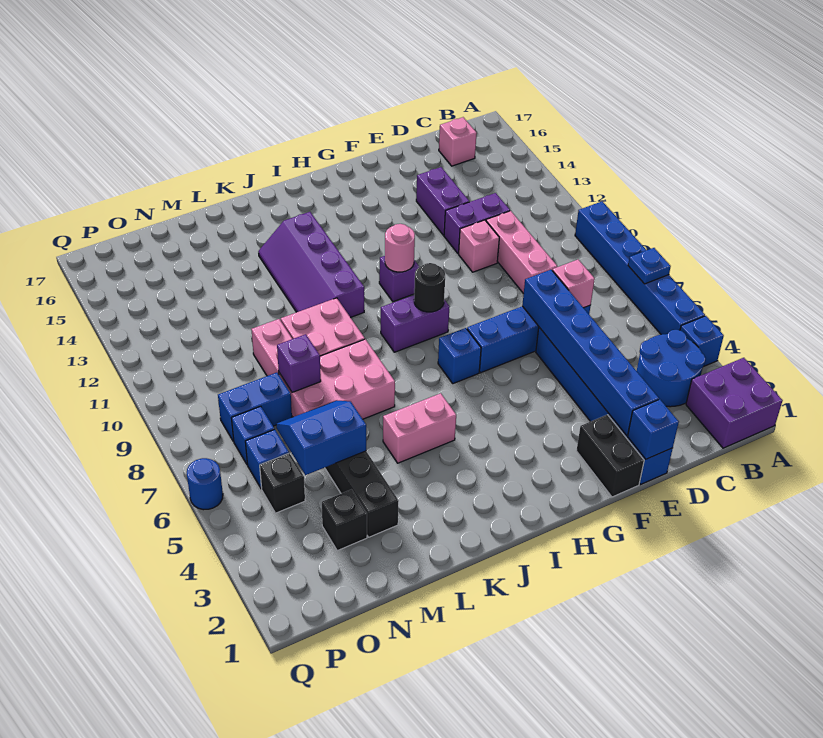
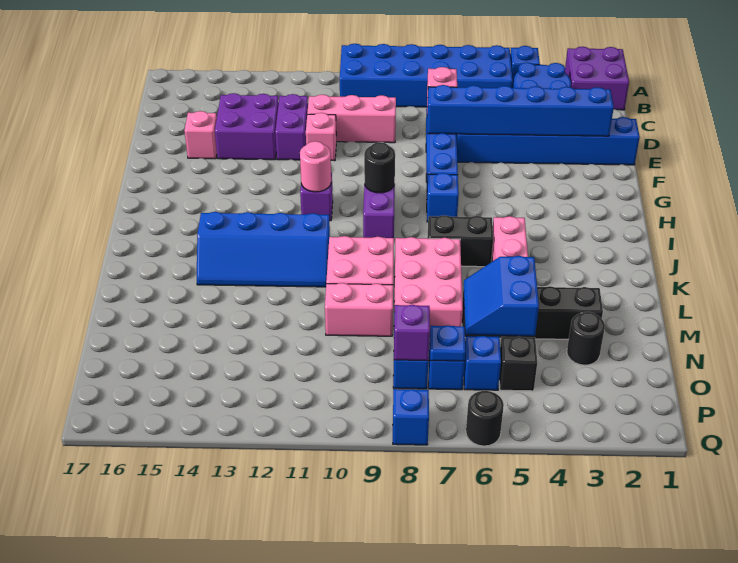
blue 1x6 brick [575,201,705,335] -> blue 2x6 brick [340,44,513,107]
blue 1x1 plate [628,248,671,284] -> blue 1x1 plate moved to [430,325,465,361]
pink 1x1 brick [439,117,477,166] -> pink 1x1 brick moved to [184,111,217,159]
blue 1x1 brick [628,399,679,459] -> blue 1x1 brick moved to [393,389,429,445]
purple 1x2 brick [416,167,469,235] -> purple 2x2 brick [215,93,279,160]
black 1x2 brick [576,415,644,497] -> black 1x2 brick moved to [427,215,493,267]
purple 2x4 slope [258,212,364,317] -> blue 2x4 slope [197,212,330,287]
purple 1x1 brick [277,334,321,392] -> purple 1x1 brick moved to [394,305,430,361]
black 1x1 brick [322,490,367,551] -> black 1x1 round brick [567,312,605,365]
blue 1x1 round brick [187,458,223,510] -> black 1x1 round brick [466,391,504,446]

